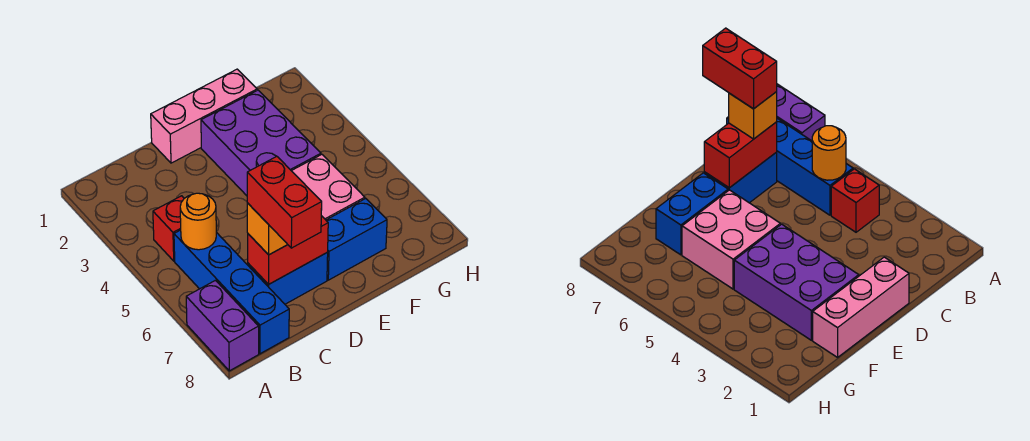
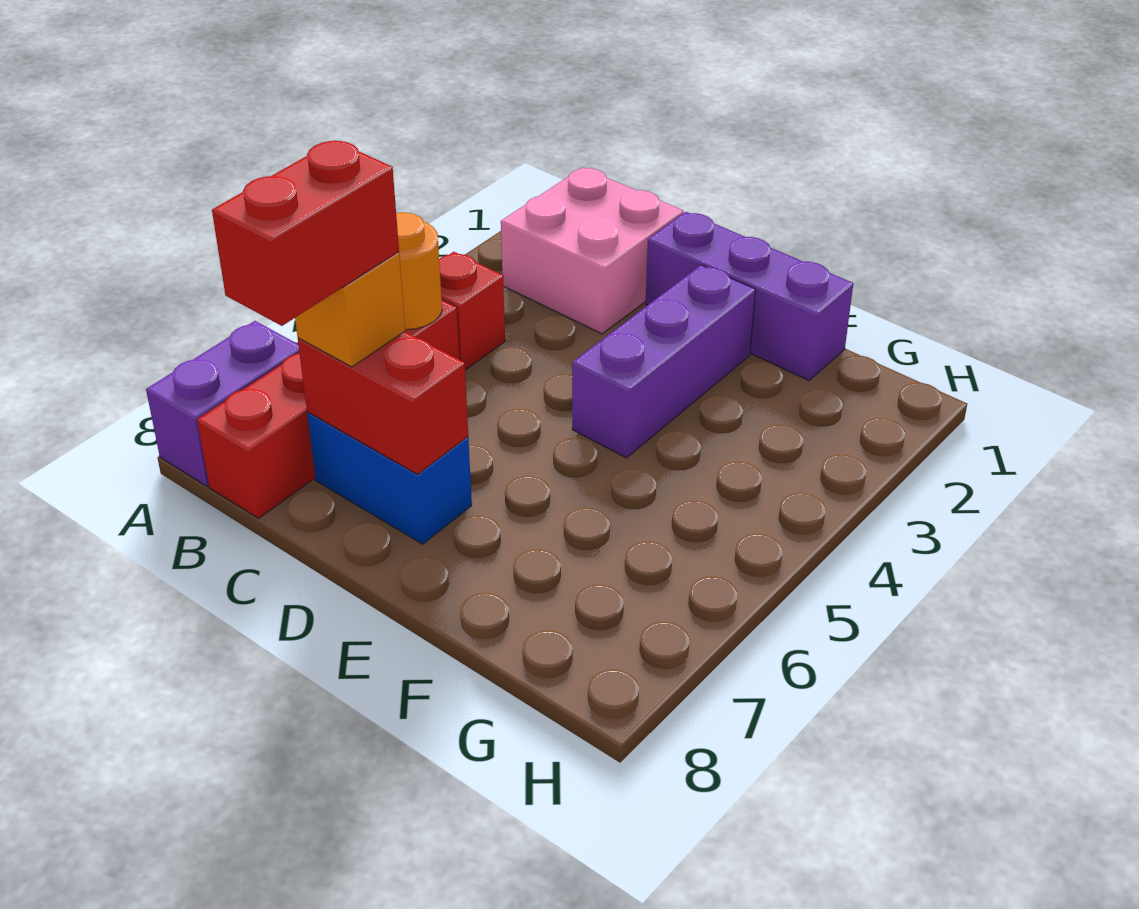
blue 1x4 brick [174,230,289,354] -> red 1x4 brick [197,300,459,518]
pink 1x3 brick [151,69,257,163] -> purple 1x3 brick [646,212,853,380]
purple 2x3 brick [201,90,321,196] -> purple 1x3 brick [572,265,756,458]
pink 2x2 brick [292,155,365,220] -> pink 2x2 brick moved to [501,167,683,334]
blue 1x2 brick [326,199,387,280] -> none

